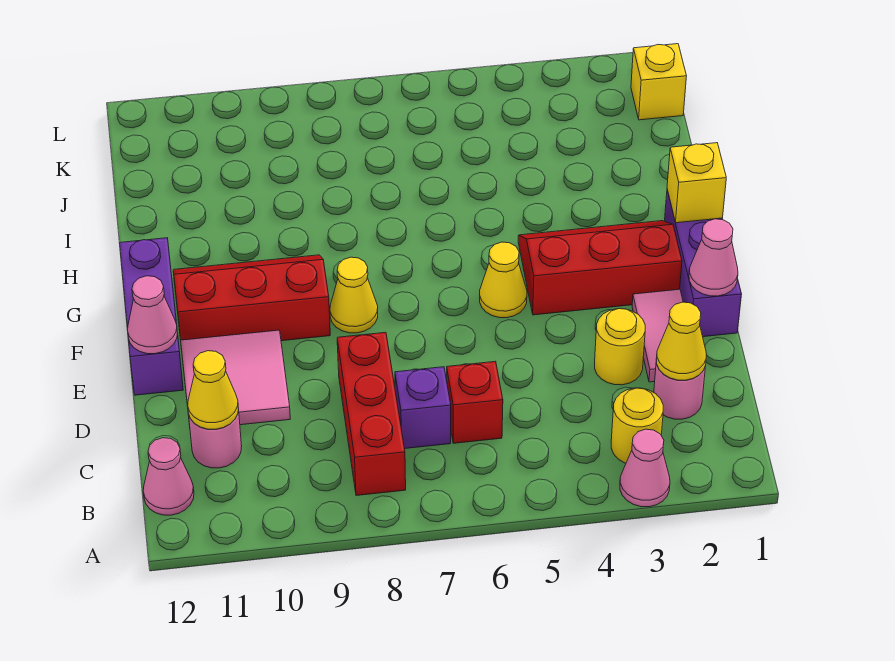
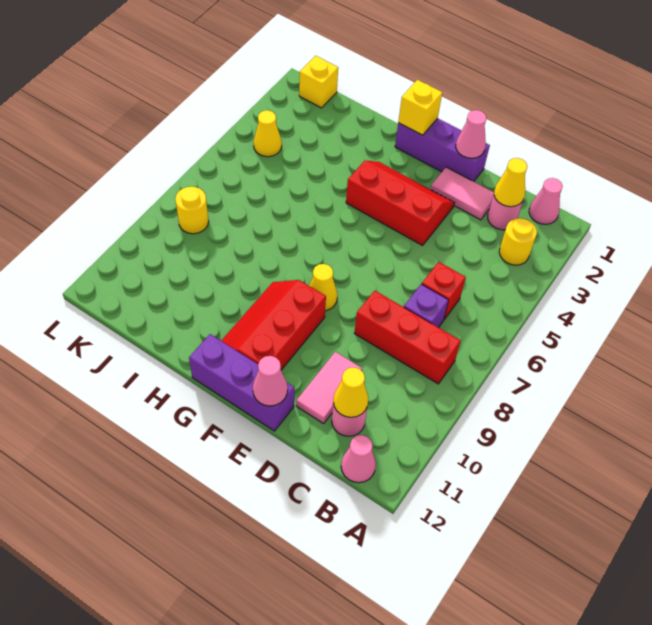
pink 1x1 cone [620,429,670,507] -> pink 1x1 cone moved to [529,178,563,224]
yellow 1x1 round brick [595,309,645,385] -> yellow 1x1 round brick moved to [175,187,209,234]
pink 2x2 tile [181,330,290,425] -> pink 1x2 tile [296,352,362,423]
red 2x3 slope [518,221,682,315] -> red 2x3 slope turned to [346,161,454,245]
yellow 1x1 cone [480,242,527,318] -> yellow 1x1 cone moved to [254,110,282,157]

